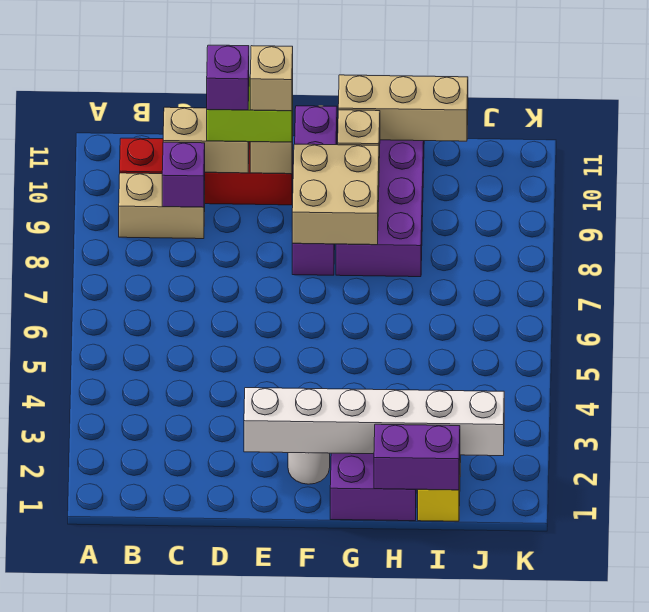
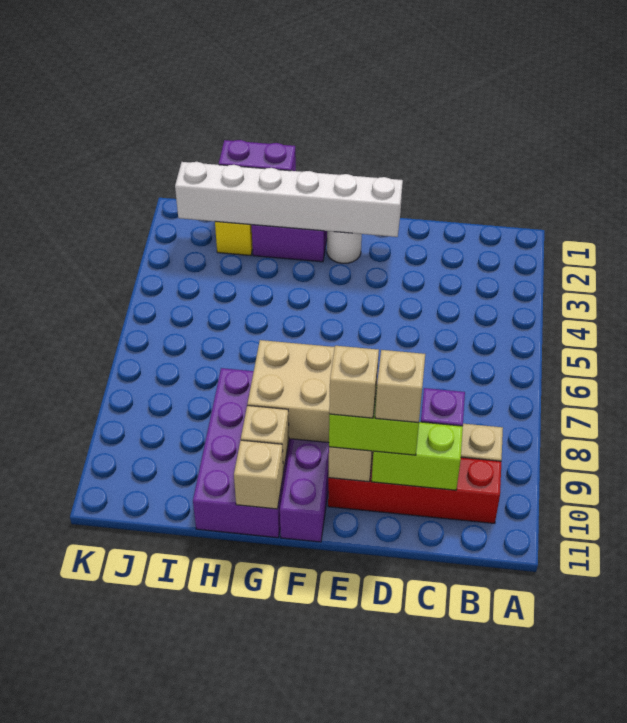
tan 1x2 brick [163,107,249,173] -> lime 1x2 brick [372,422,463,490]
purple 1x1 brick [207,45,249,110] -> tan 1x1 brick [375,350,425,423]
tan 1x3 brick [338,75,468,141] -> tan 1x1 brick [234,440,283,509]

